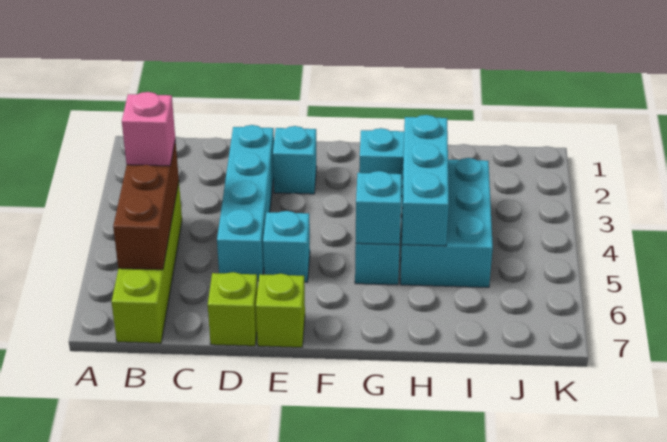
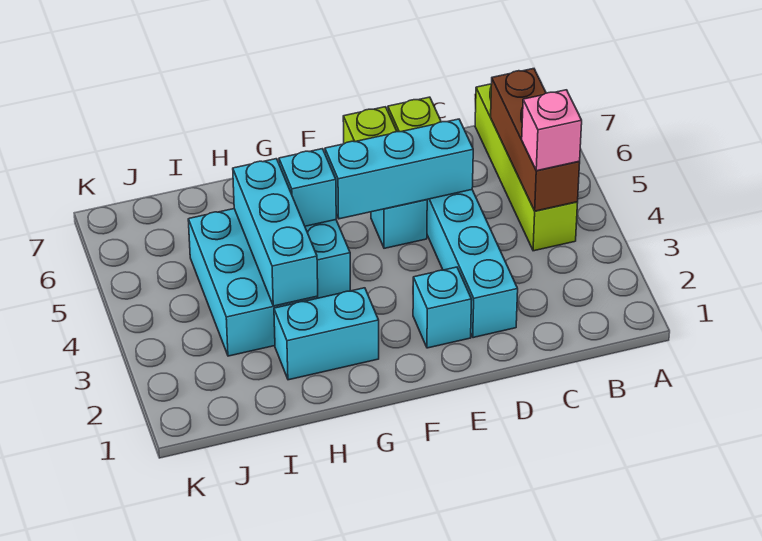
none -> cyan 1x3 brick [325,119,473,219]

